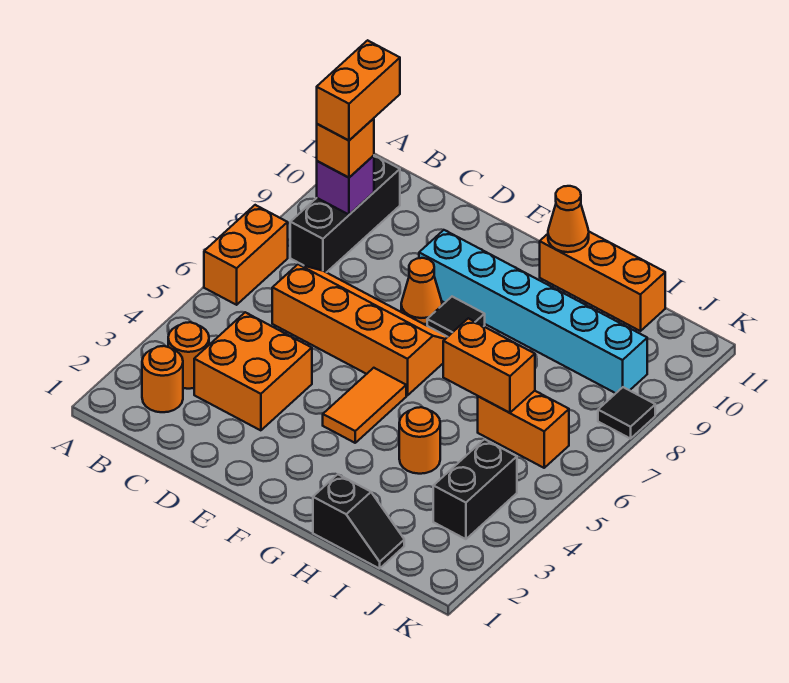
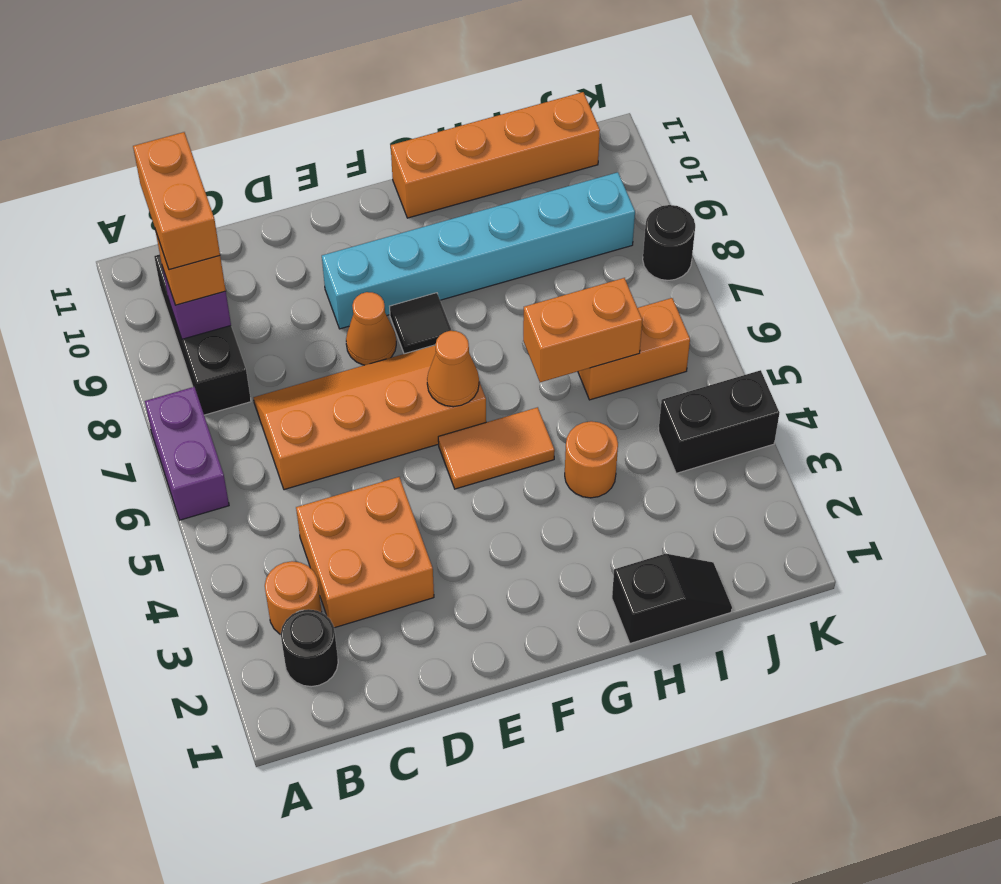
orange 1x2 brick [204,205,288,305] -> purple 1x2 brick [145,387,229,520]
orange 1x1 round brick [142,346,183,412] -> black 1x1 round brick [281,609,338,687]
orange 1x2 tile [323,368,406,443] -> orange 1x2 tile turned to [438,407,555,489]
orange 1x3 brick [540,232,665,331] -> orange 1x4 brick [391,92,600,218]
orange 1x1 cone [548,186,589,252] -> orange 1x1 cone moved to [427,331,479,407]
black 1x2 brick [433,439,517,539] -> black 1x2 brick turned to [659,370,779,473]
black 1x1 tile [598,387,655,439] -> black 1x1 round brick [643,205,695,280]

